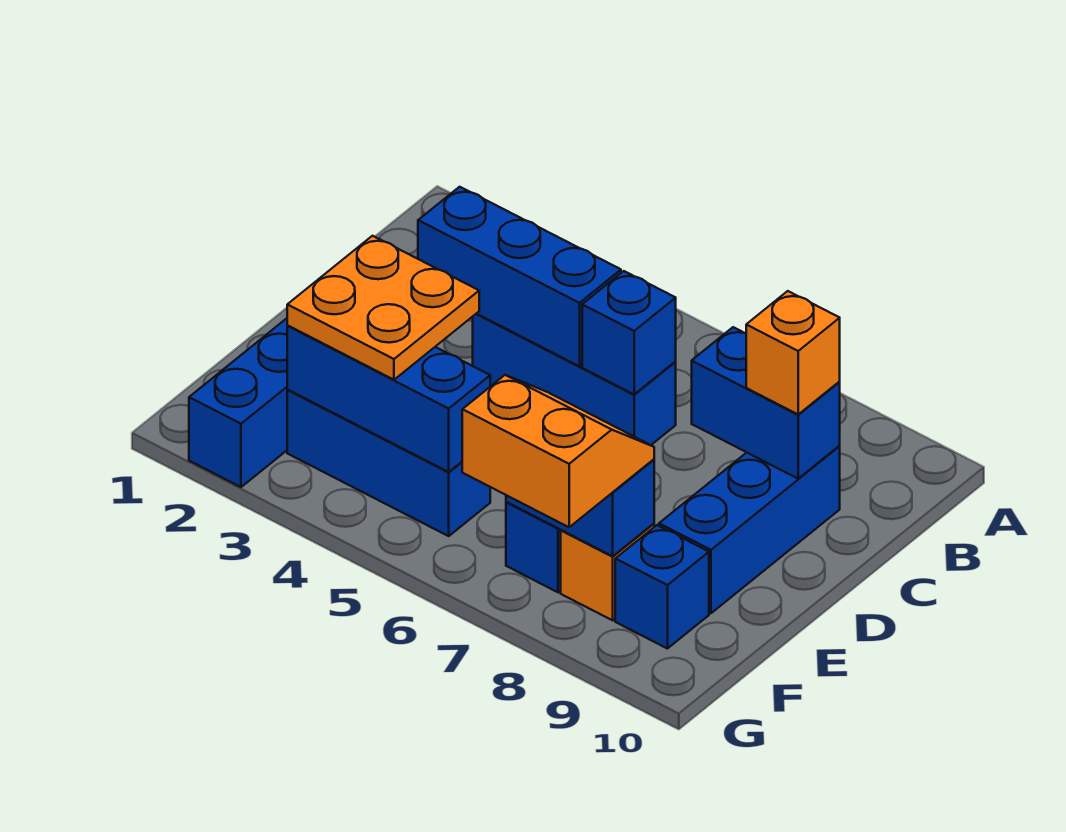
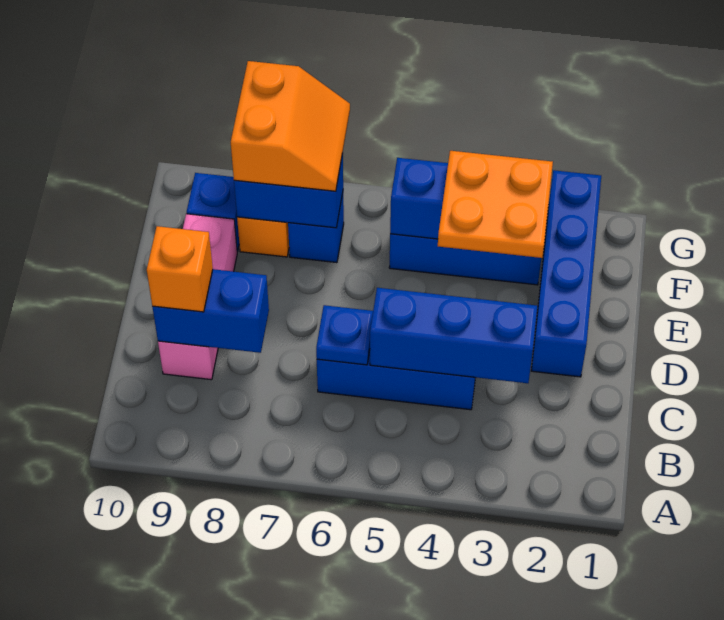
blue 1x1 brick [582,271,676,394] -> blue 1x1 plate [316,305,373,365]
blue 1x3 brick [659,446,840,613] -> pink 1x3 brick [158,214,237,380]
orange 2x2 slope [462,375,654,527] -> orange 2x2 slope turned to [231,61,350,191]

